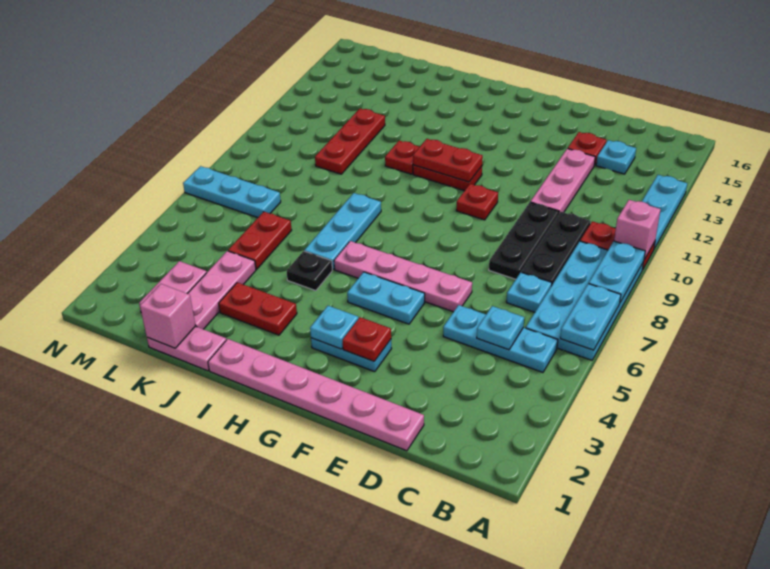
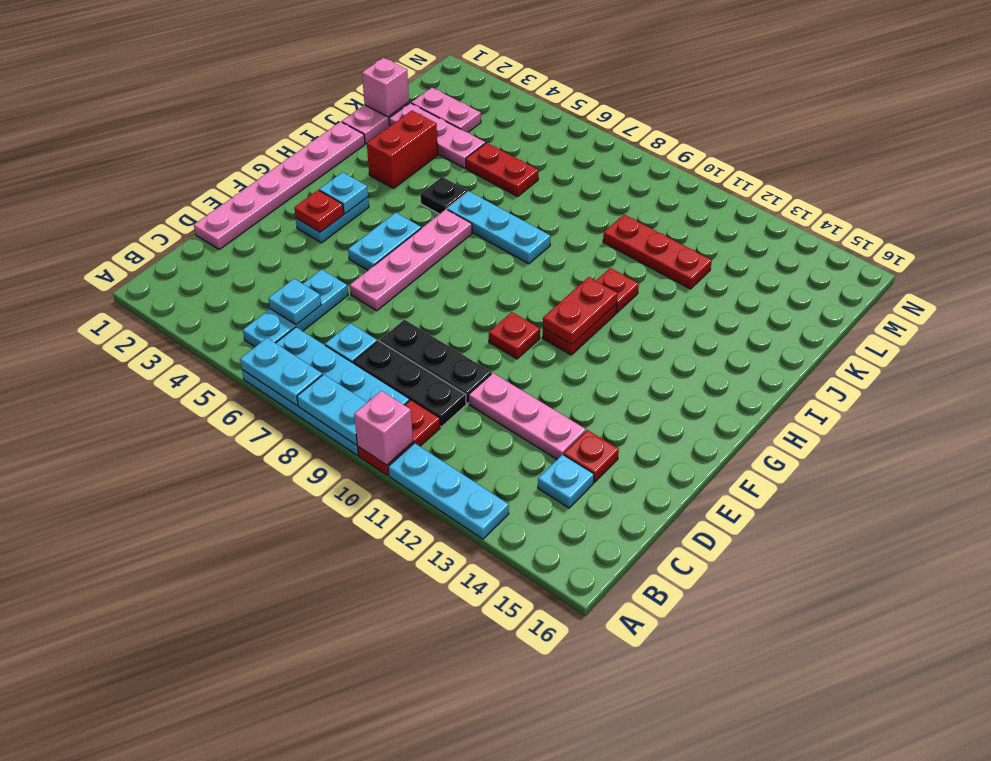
red 1x2 plate [219,282,297,335] -> red 1x2 brick [367,111,438,188]
cyan 1x3 plate [183,166,281,218] -> none

